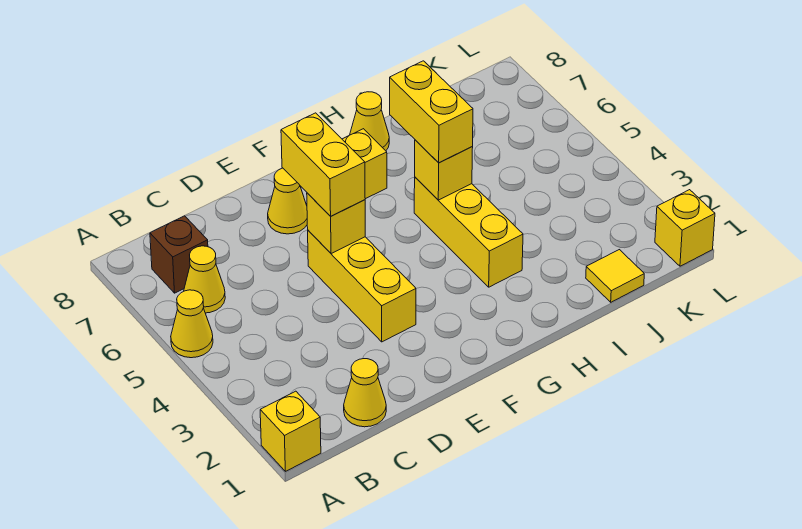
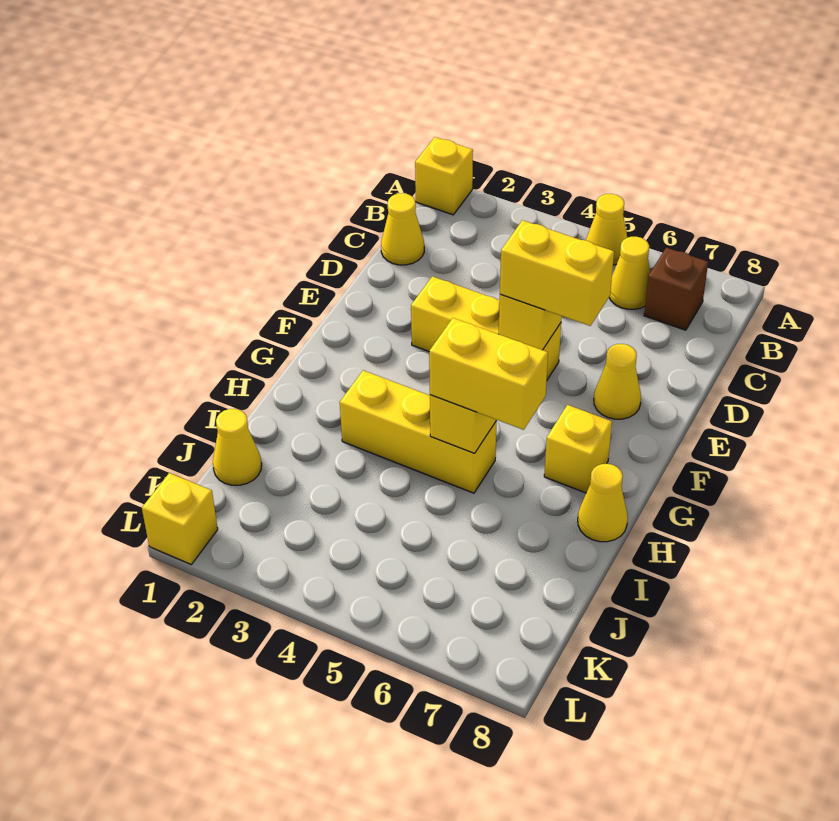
yellow 1x1 tile [586,250,644,302] -> yellow 1x1 cone [213,409,262,485]

